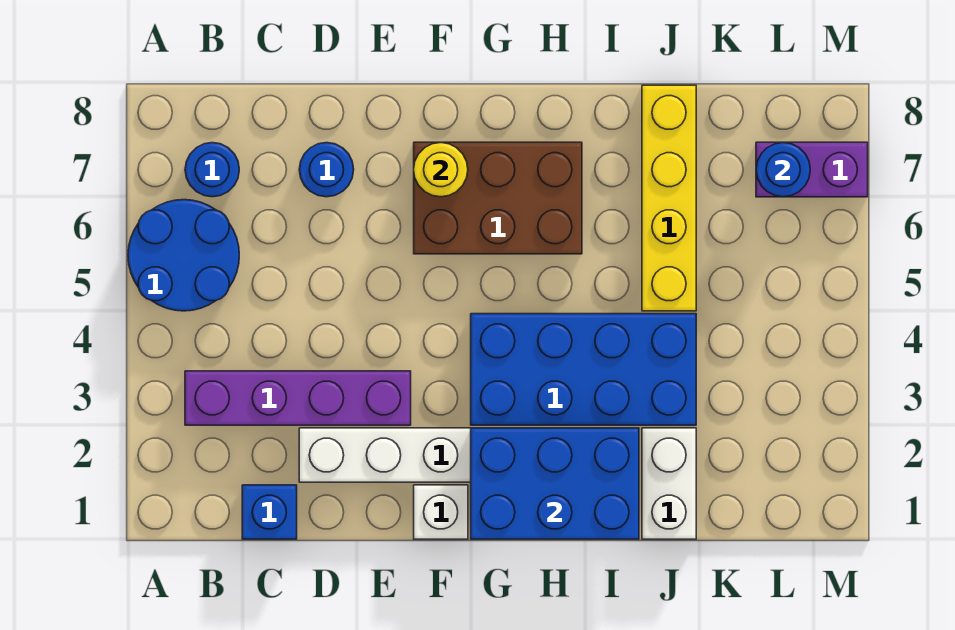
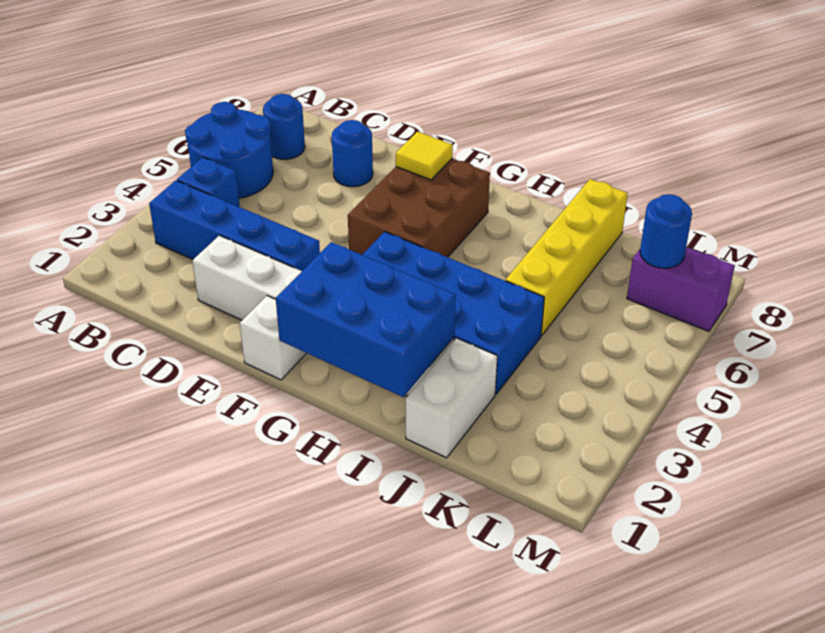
purple 1x4 brick [185,371,411,425] -> blue 1x4 brick [149,180,320,271]
blue 1x1 brick [242,485,297,539] -> blue 1x1 brick moved to [177,157,240,207]
brown 2x3 brick [414,142,582,254] -> brown 2x3 brick turned to [348,158,490,257]
yellow 1x1 round brick [414,143,468,197] -> yellow 1x1 tile [396,132,453,180]

